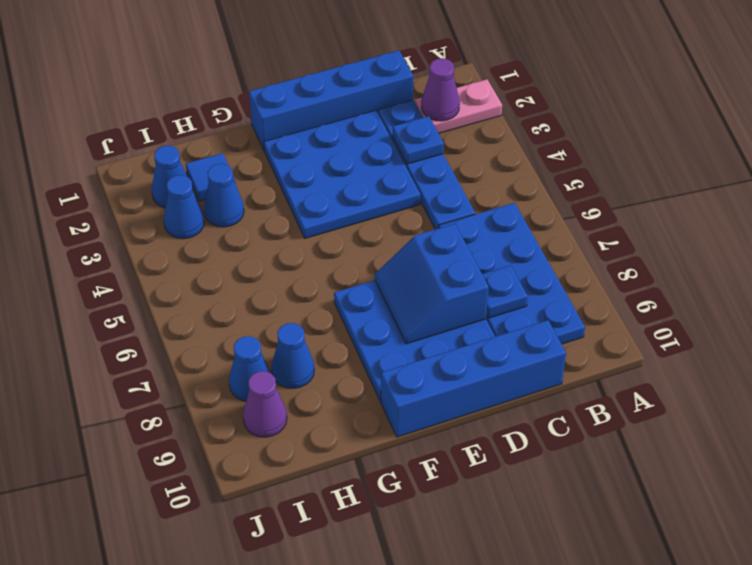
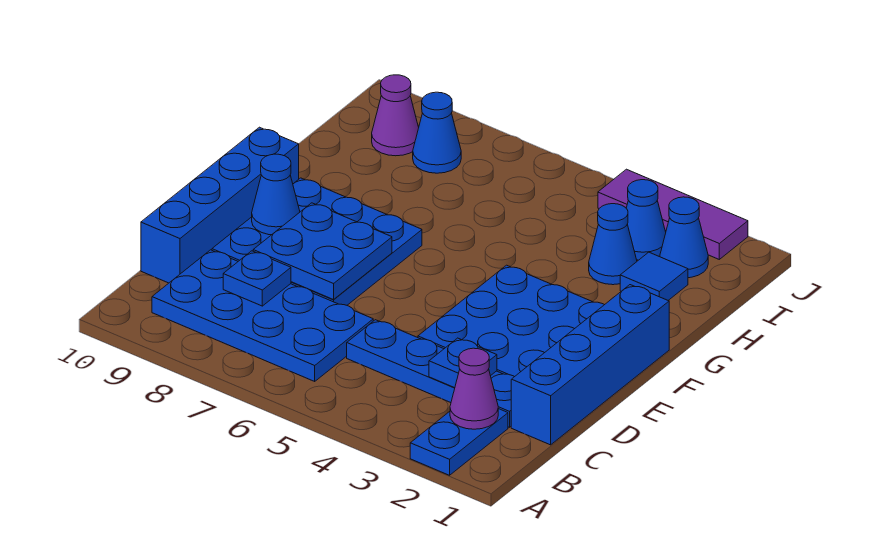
pink 1x2 plate [415,79,502,133] -> blue 1x2 plate [410,409,508,475]
blue 2x2 slope [375,224,489,344] -> blue 2x2 plate [253,203,392,300]
blue 1x1 cone [272,323,314,388] -> blue 1x1 cone moved to [252,154,300,235]
none -> purple 1x3 tile [598,169,748,259]

